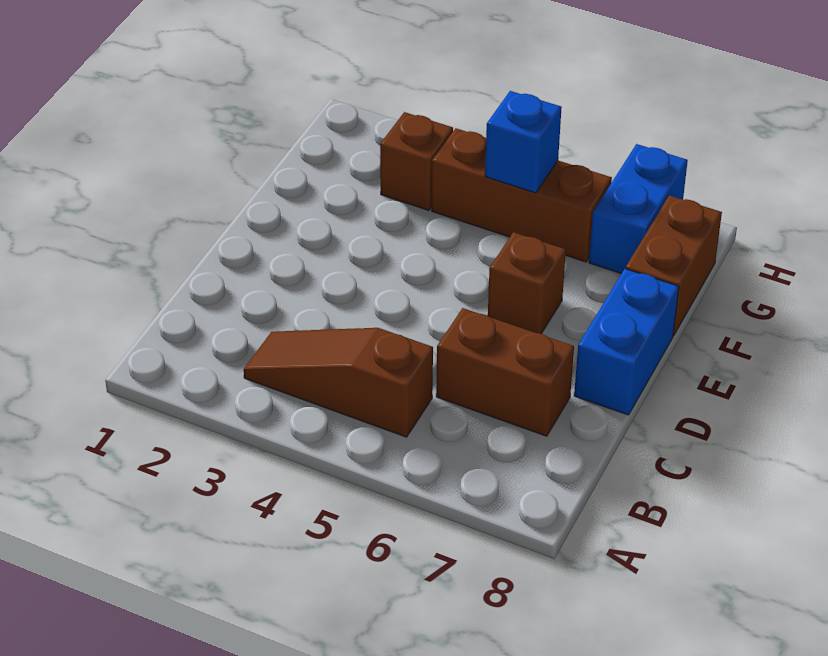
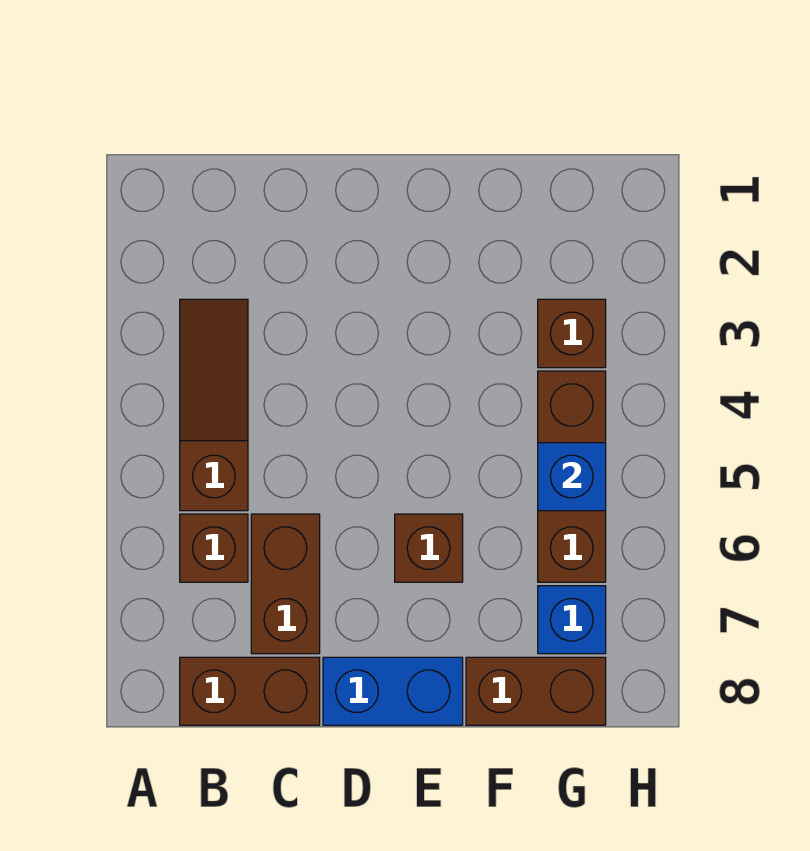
none -> brown 1x1 brick [180,514,248,582]
none -> brown 1x2 brick [180,657,320,725]
blue 1x2 brick [589,144,688,274] -> blue 1x1 brick [538,586,606,654]

